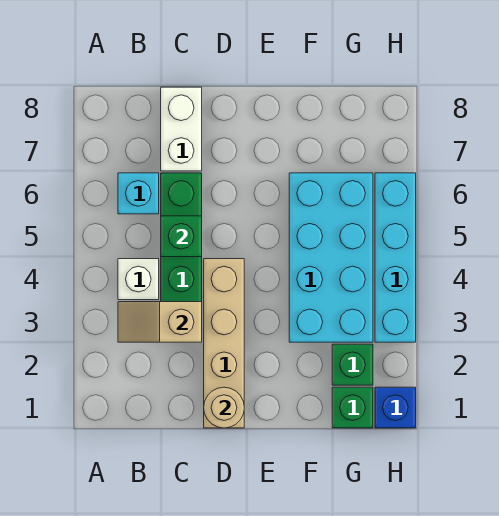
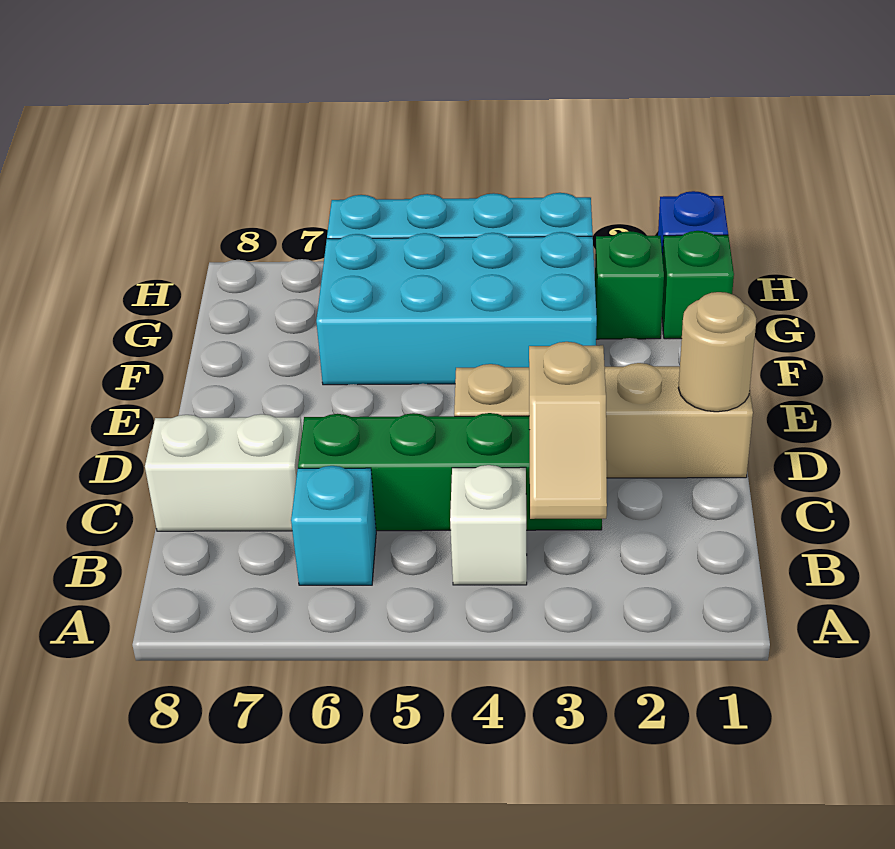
green 1x1 brick [161,216,202,257] -> none

